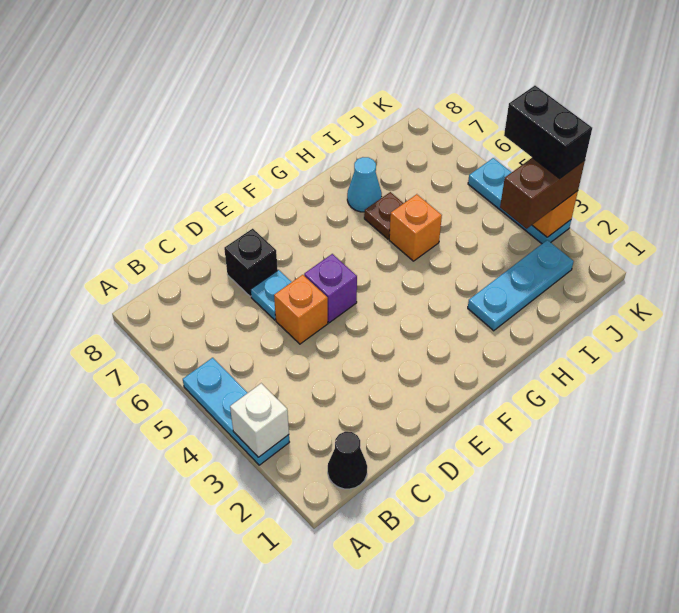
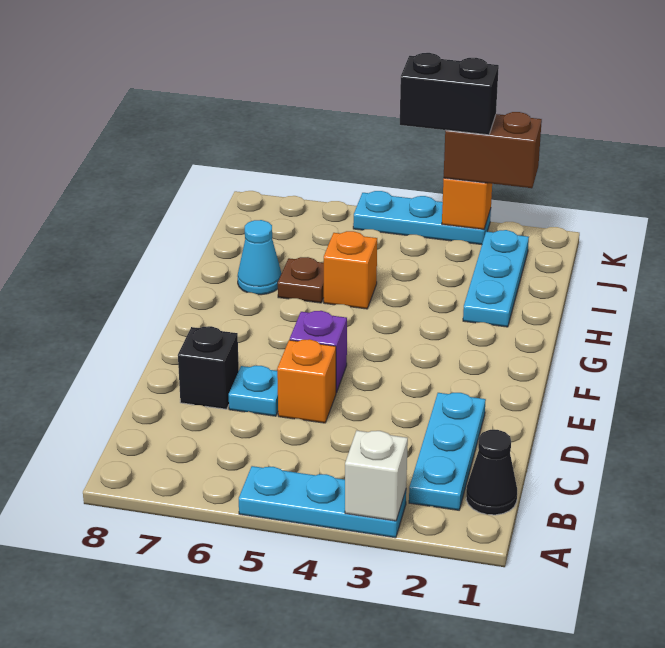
none -> cyan 1x3 plate [409,393,486,510]
brown 1x2 brick [500,158,585,229] -> brown 1x2 brick turned to [444,112,542,188]

